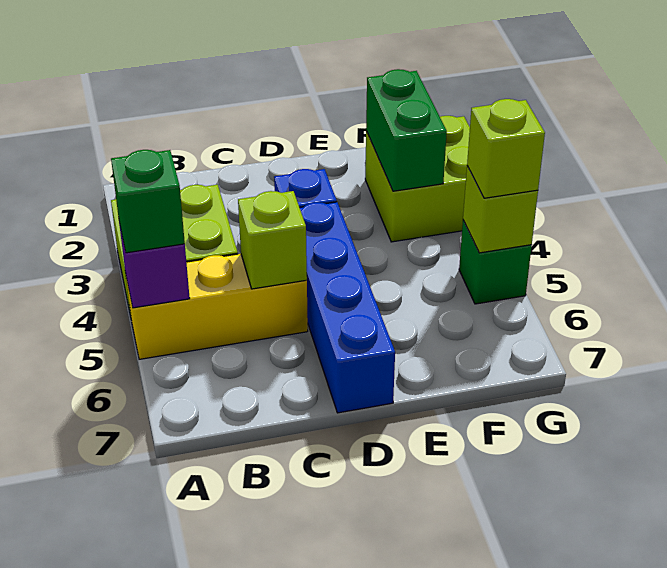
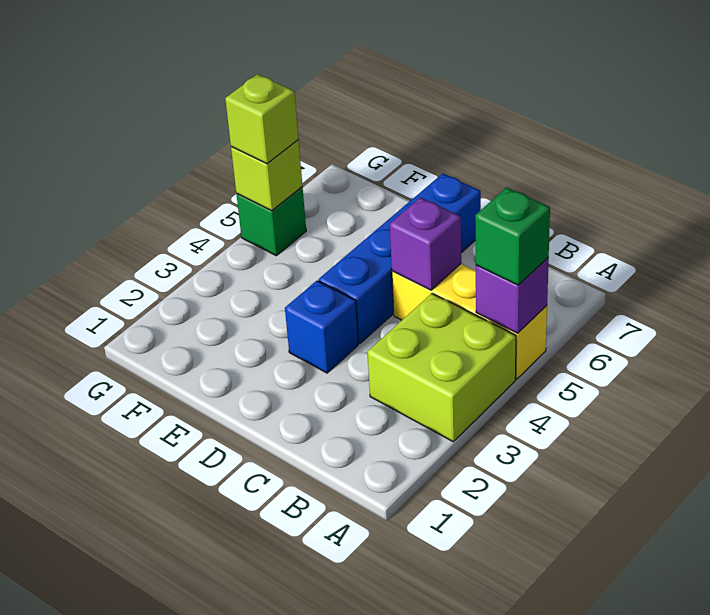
lime 1x1 brick [238,191,307,289] -> purple 1x1 brick [390,197,461,290]
lime 2x2 brick [365,116,470,242] -> none
green 1x2 brick [366,69,447,191] -> none

